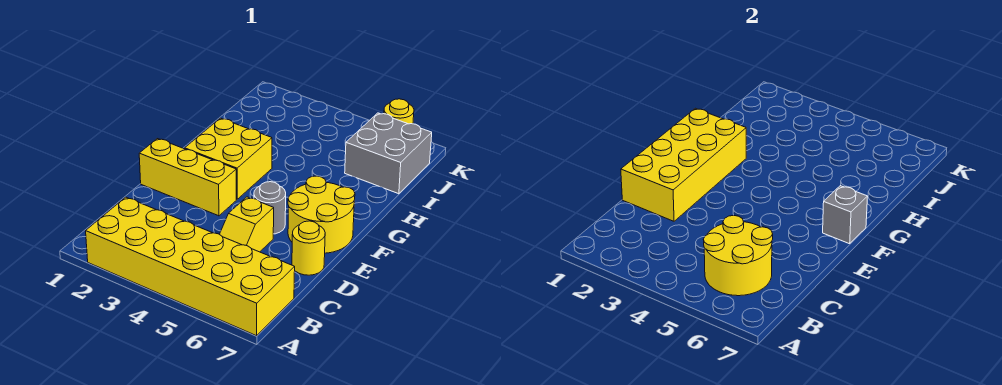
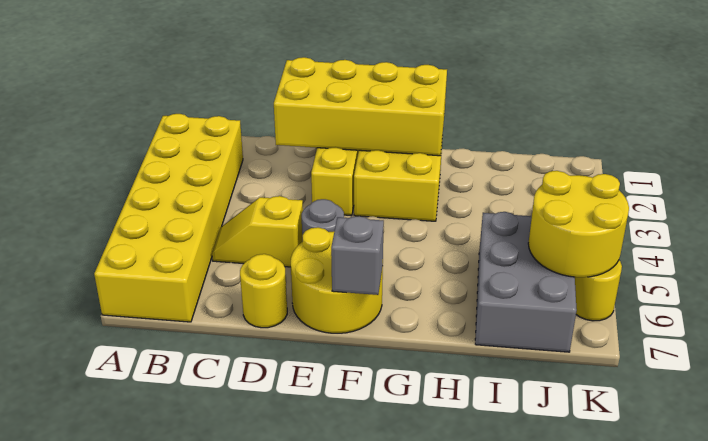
yellow 2x2 round brick [703,216,773,296] -> yellow 2x2 round brick moved to [528,171,629,277]
grey 2x2 brick [345,113,432,194] -> grey 2x3 brick [475,212,577,352]

